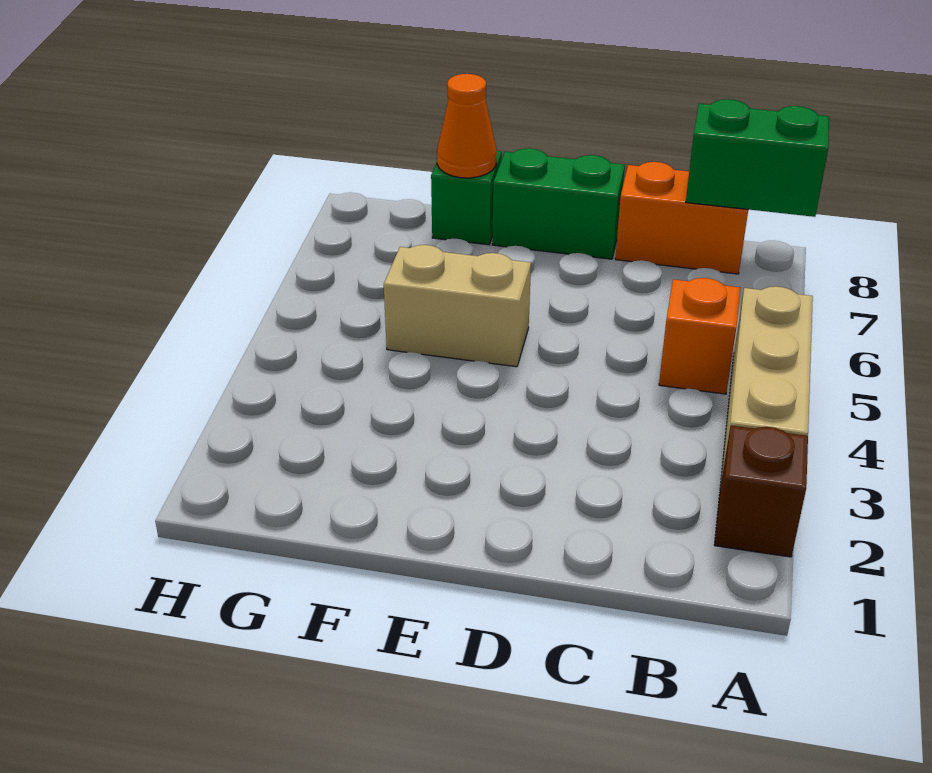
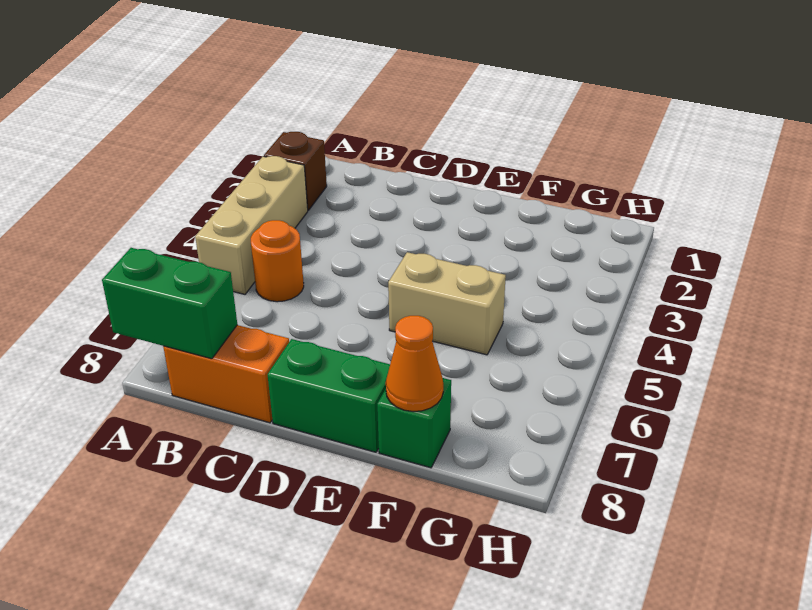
orange 1x1 brick [659,278,740,394] -> orange 1x1 round brick [251,220,304,302]

